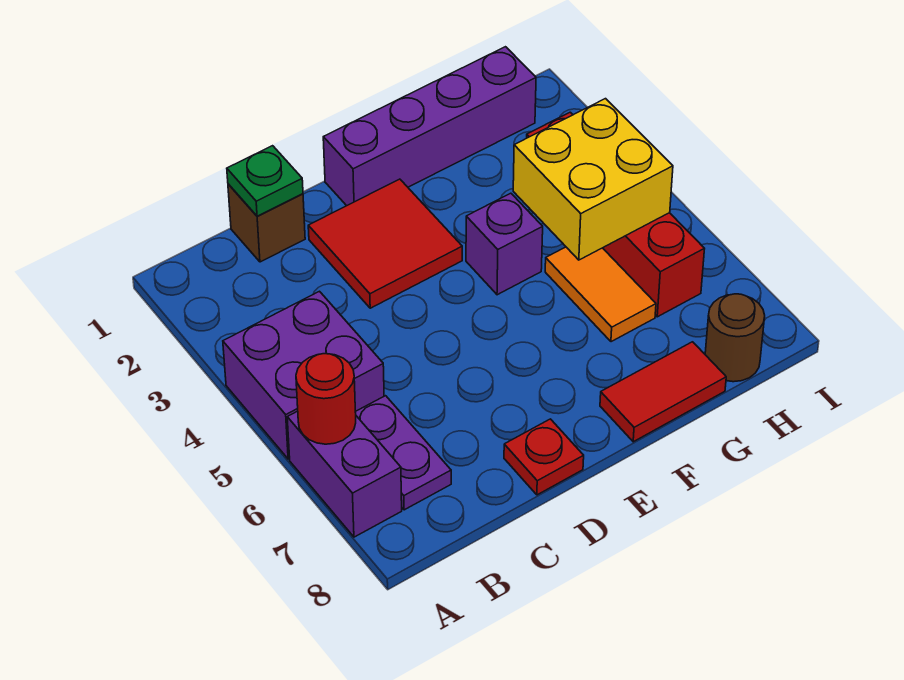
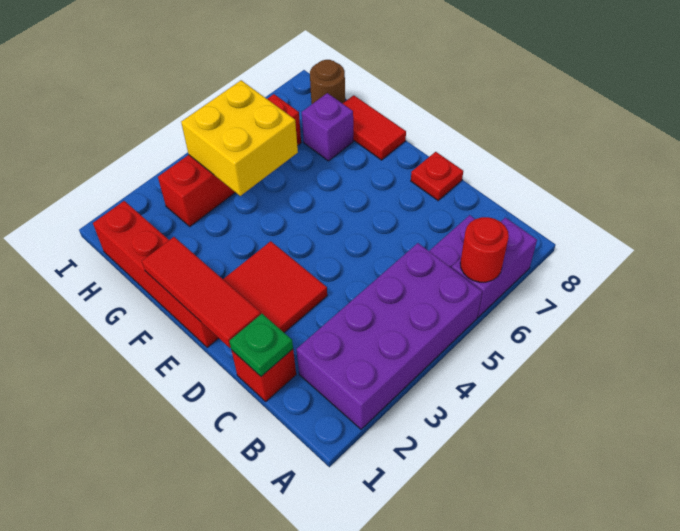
purple 2x2 brick [223,291,384,459] -> purple 2x4 brick [296,243,482,429]
brown 1x1 brick [228,184,305,262] -> red 1x1 brick [232,349,296,401]
none -> red 1x3 tile [142,237,261,348]
purple 1x4 brick [323,47,536,206] -> red 1x4 brick [93,201,218,348]
purple 1x1 brick [466,193,543,295] -> purple 1x1 brick moved to [302,93,353,161]
orange 1x2 tile [545,247,656,342] -> none

